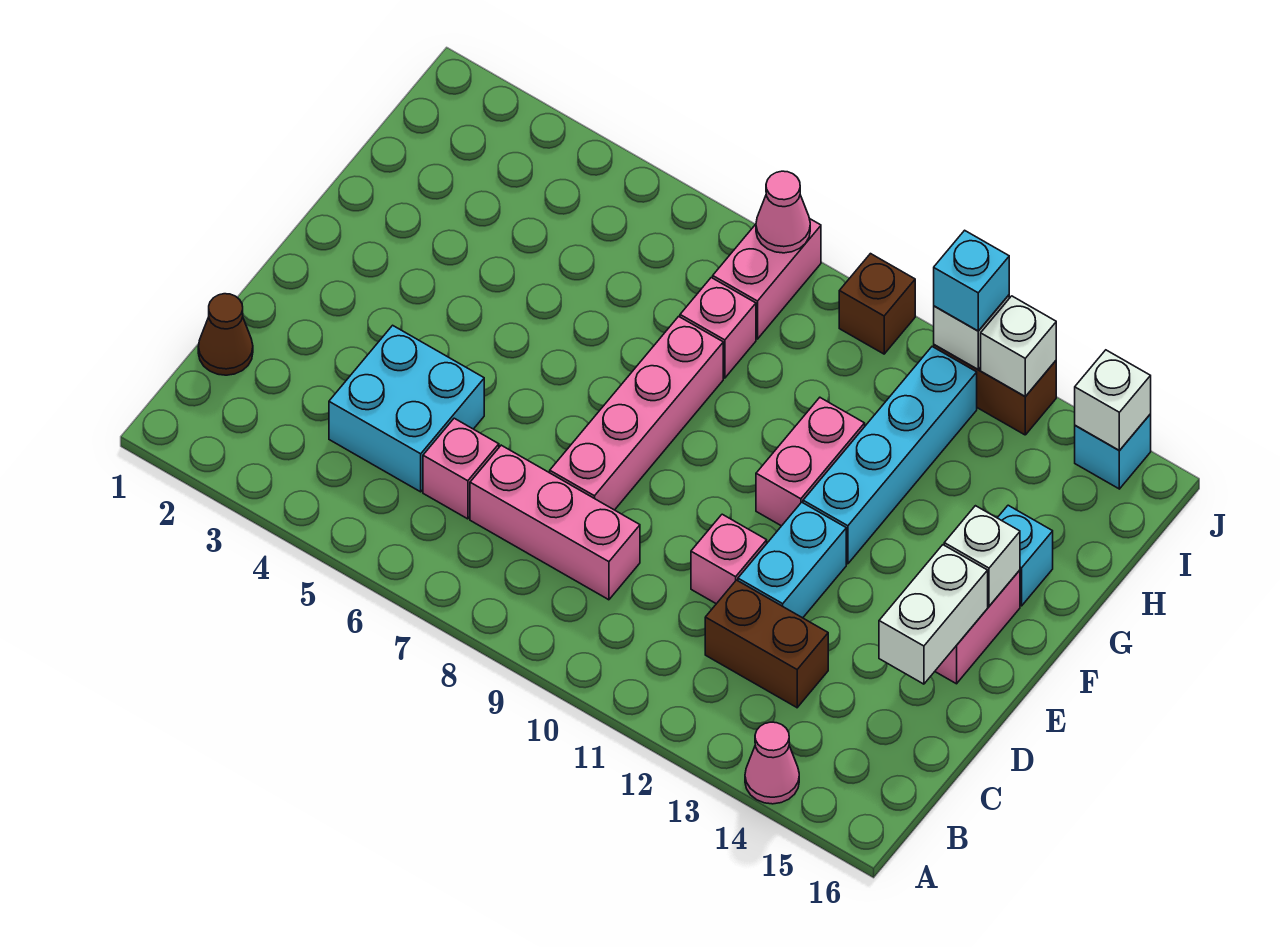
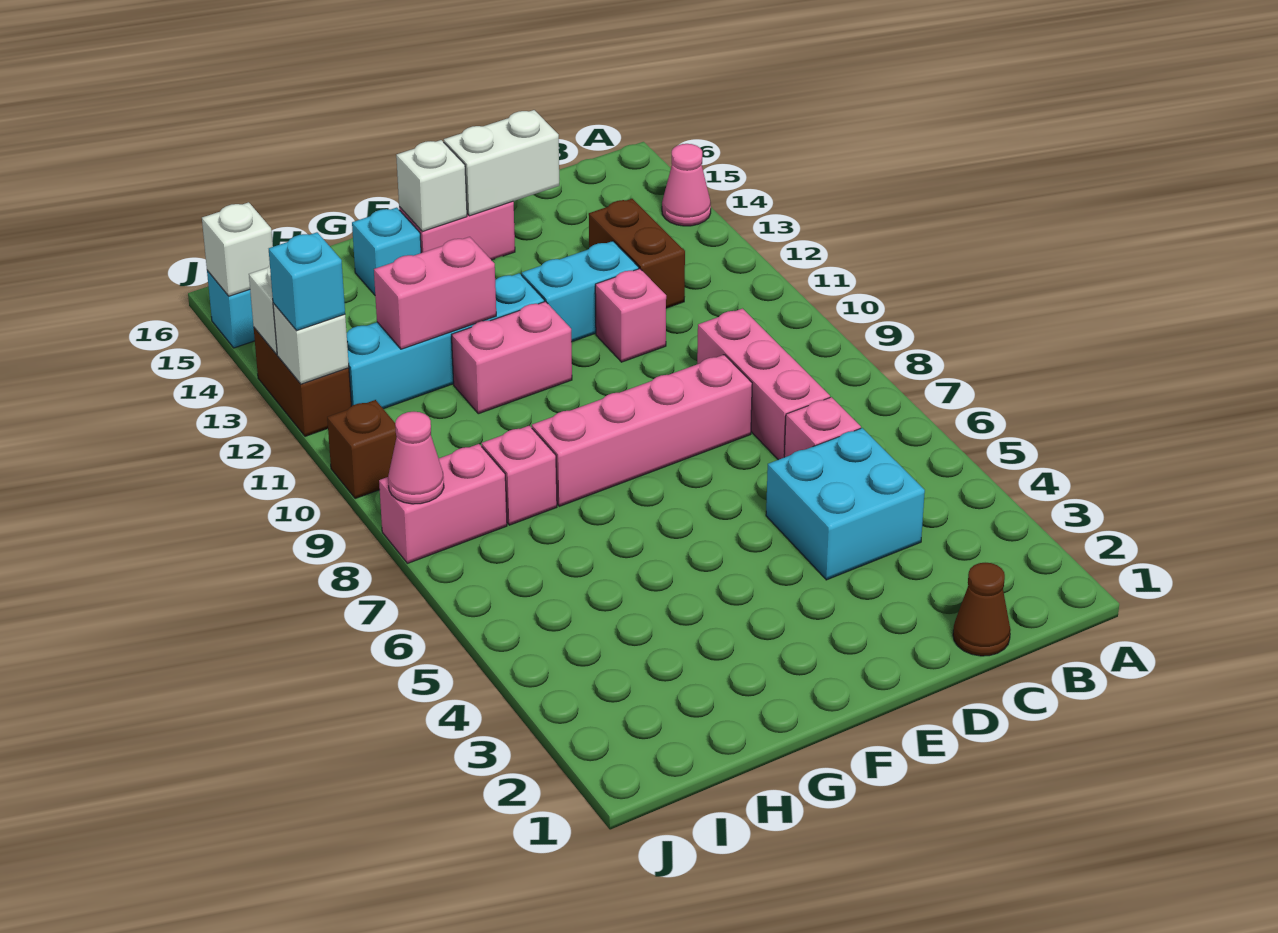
none -> pink 1x2 brick [374,237,496,349]

